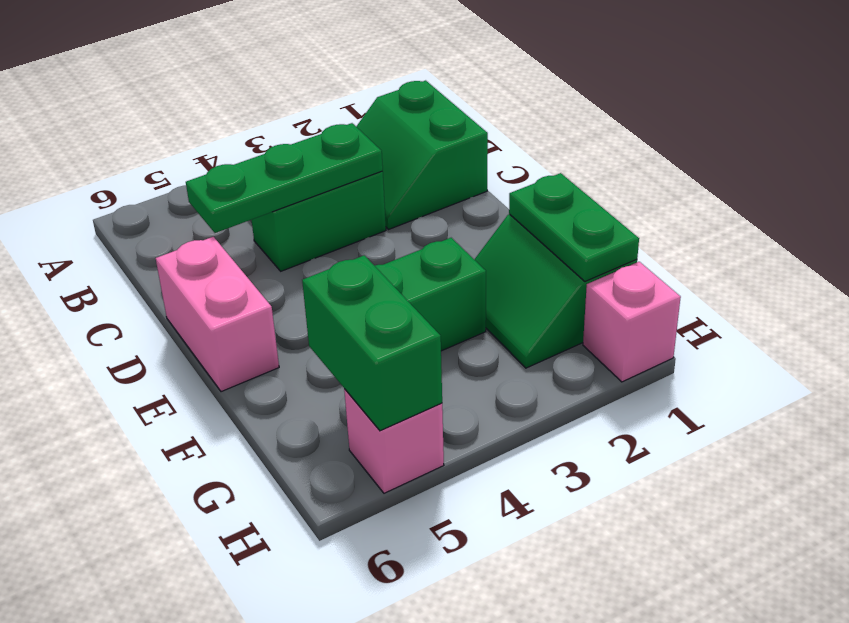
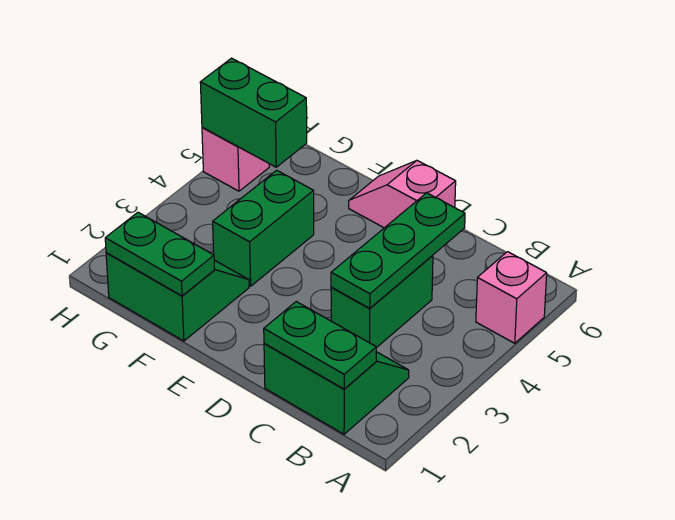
none -> green 1x2 plate [264,302,376,389]
pink 1x2 brick [156,237,279,392] -> pink 1x2 slope [349,161,456,228]
pink 1x1 brick [583,262,681,382] -> pink 1x1 brick moved to [476,252,547,343]

